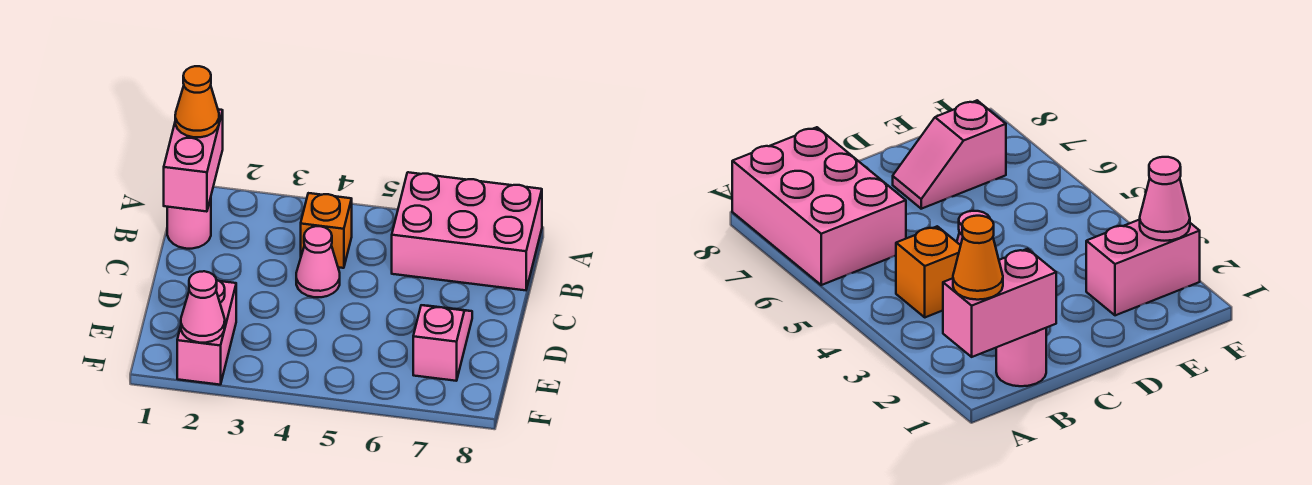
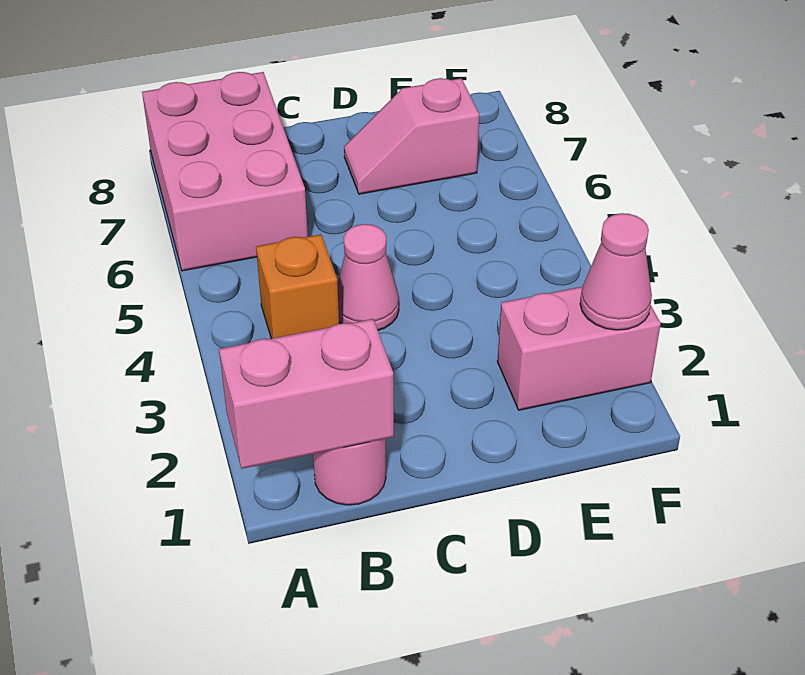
orange 1x1 cone [175,66,219,137] -> none

